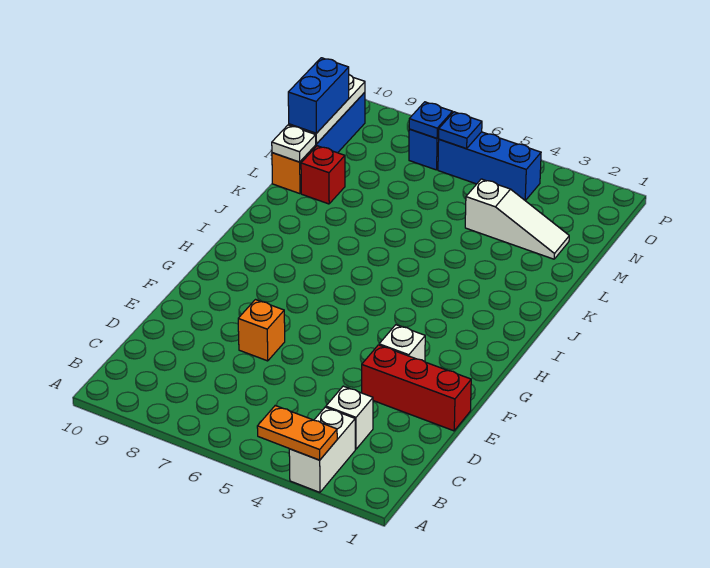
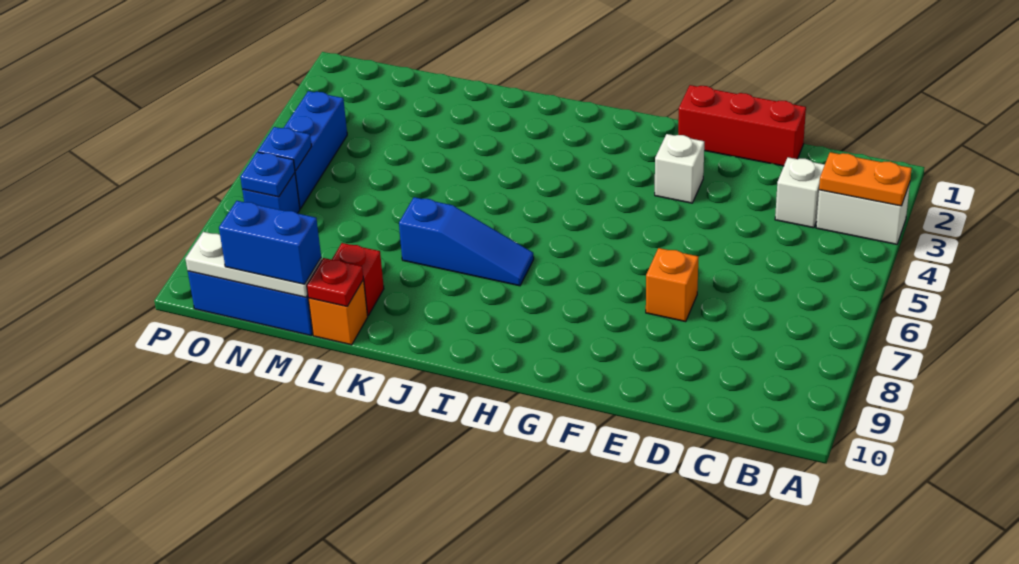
orange 1x2 plate [257,406,337,460] -> orange 1x2 plate turned to [819,152,912,206]
red 1x3 brick [362,345,471,431] -> red 1x3 brick turned to [678,85,806,166]
none -> blue 1x3 slope [399,197,534,286]
white 1x1 plate [272,125,316,162] -> red 1x1 plate [307,258,363,306]
white 1x3 slope [465,179,569,259] -> none

